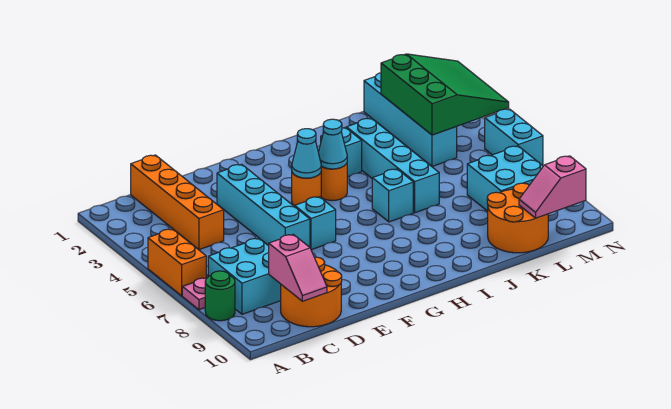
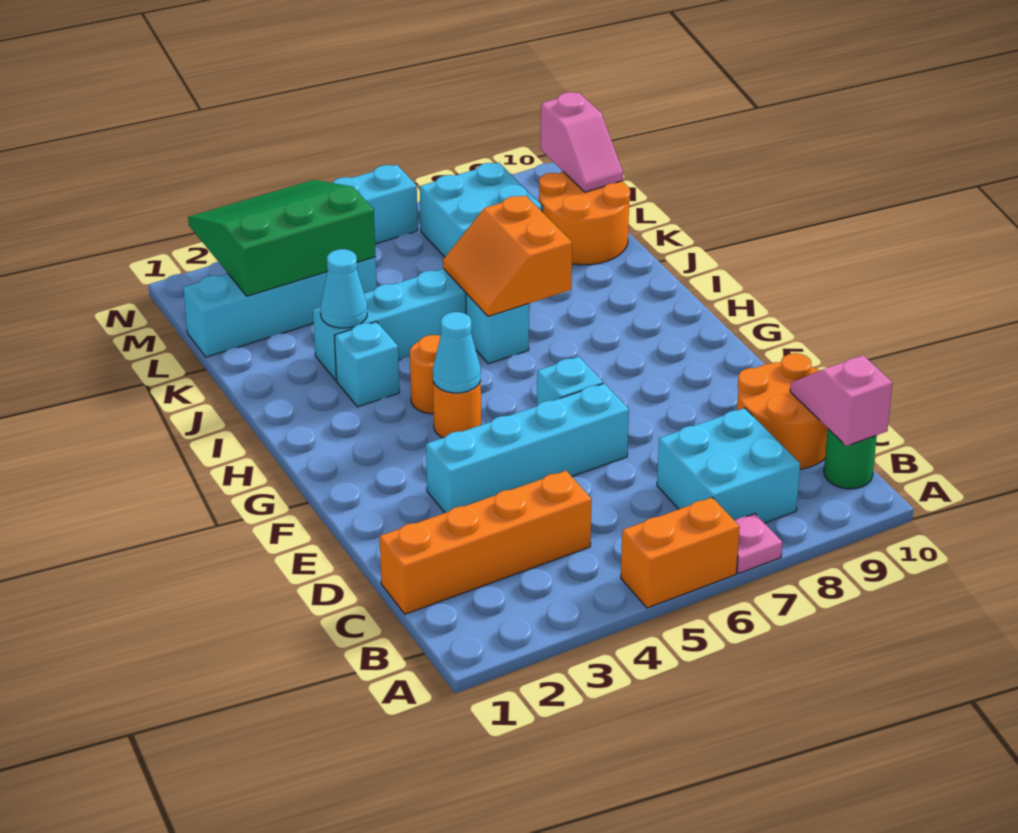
green 1x1 round brick [205,271,235,321] -> green 1x1 round brick moved to [824,429,877,489]
pink 1x2 slope [269,234,327,301] -> pink 1x2 slope turned to [790,355,893,446]
cyan 1x1 cone [318,119,347,169] -> cyan 1x1 cone moved to [321,249,367,328]
none -> orange 2x2 slope [443,195,572,316]

